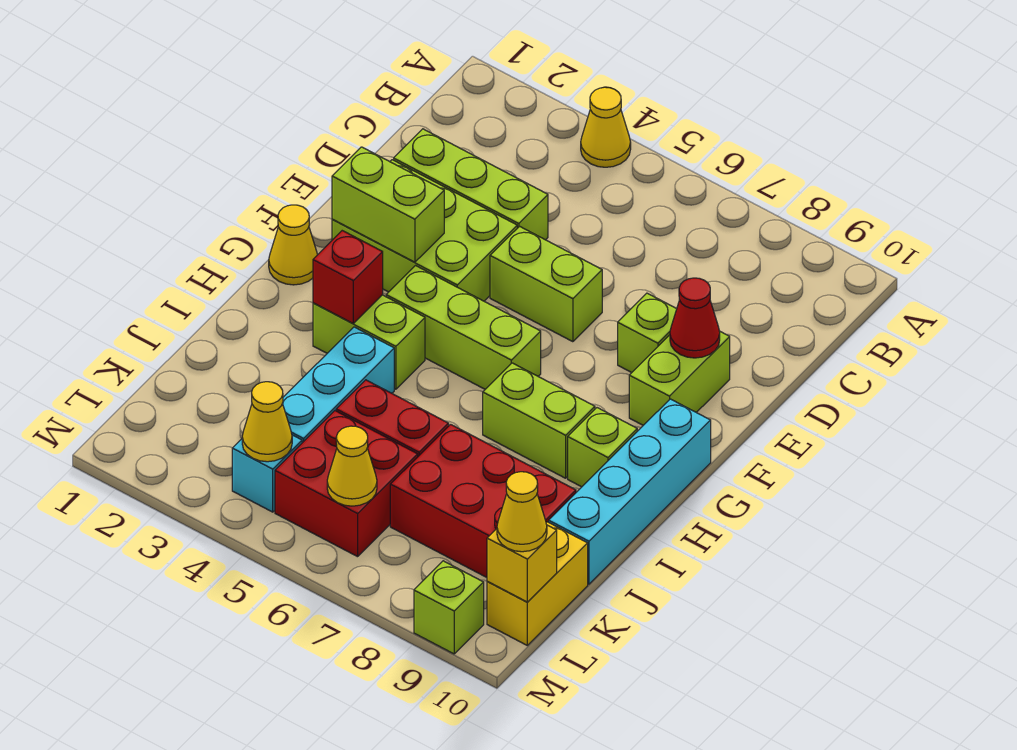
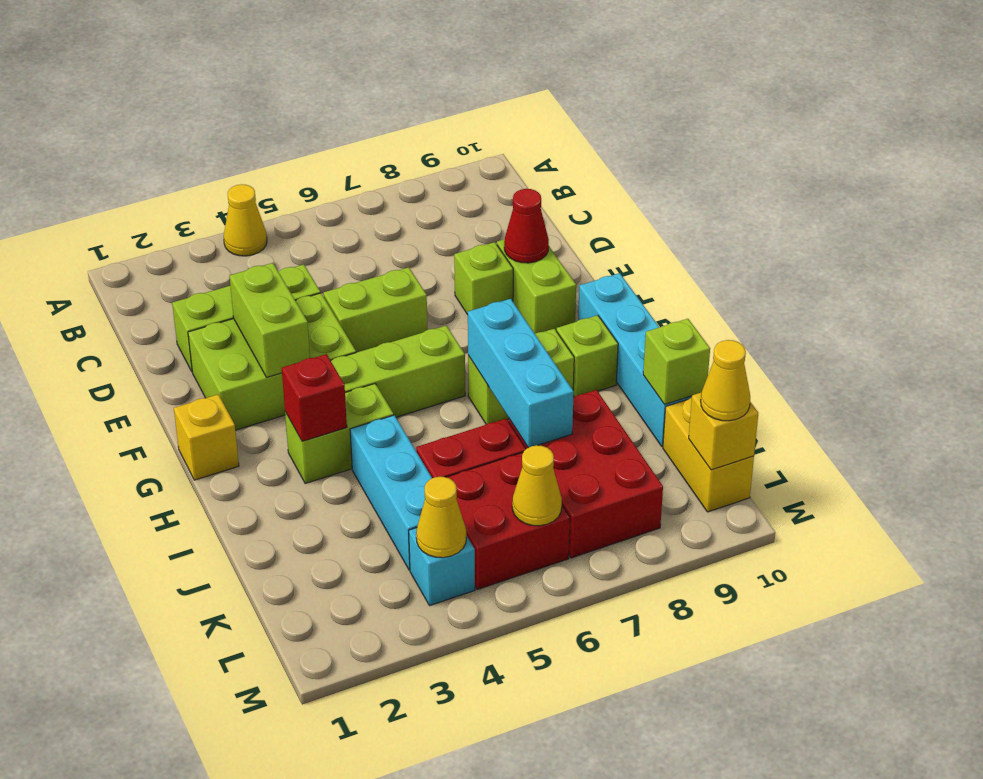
lime 1x2 brick [332,147,444,262] -> lime 1x2 brick turned to [230,263,310,377]
yellow 1x1 cone [269,205,318,285] -> yellow 1x1 brick [174,394,239,480]
none -> cyan 1x3 brick [468,299,574,448]
red 2x3 brick [390,424,576,577] -> red 2x3 brick turned to [509,390,663,558]
lime 1x1 brick [414,561,484,654] -> lime 1x1 brick moved to [643,319,710,404]

